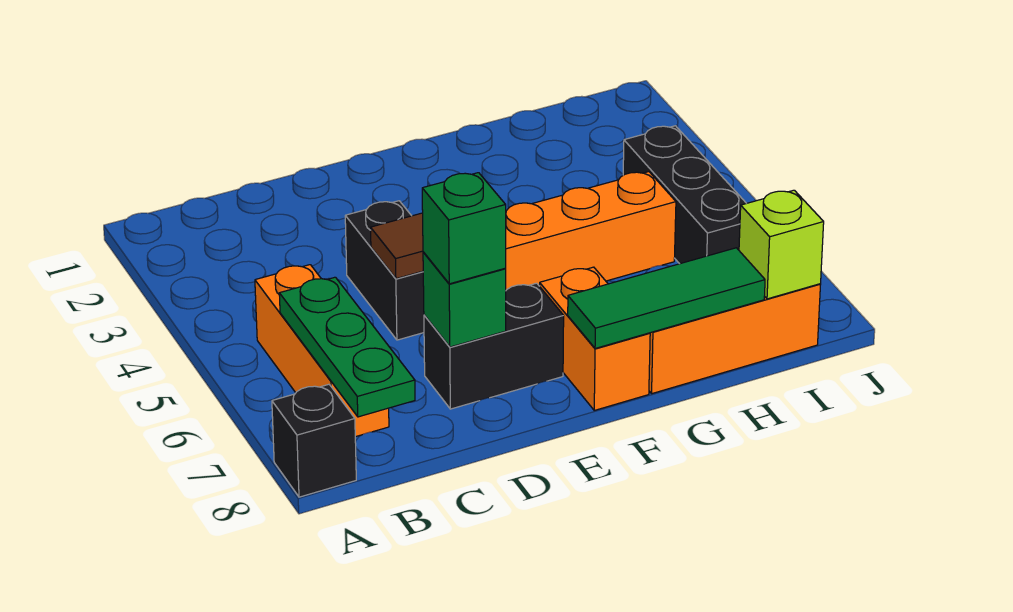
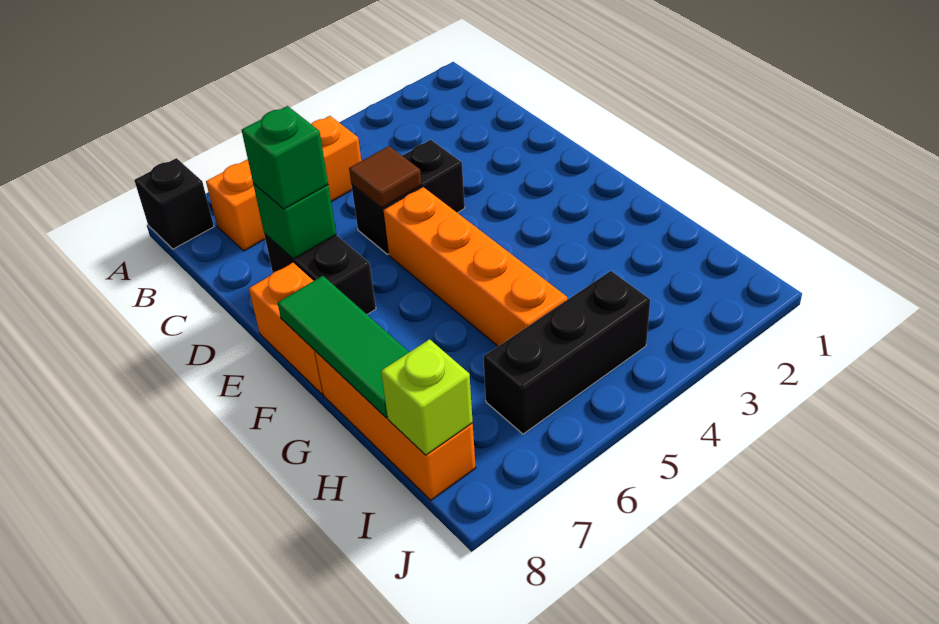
green 1x3 plate [279,277,415,417] -> none
orange 1x2 brick [540,267,650,410] -> orange 1x2 brick turned to [249,263,323,394]

